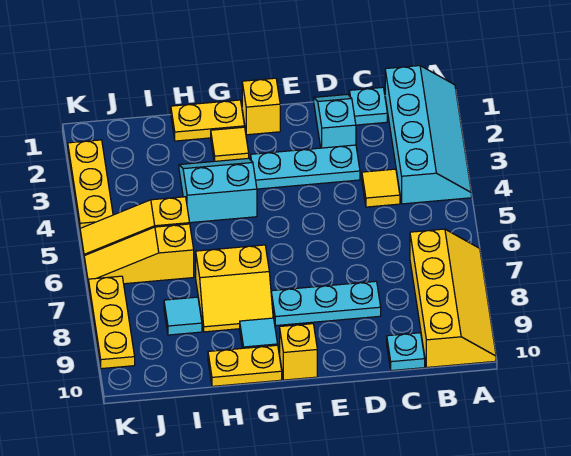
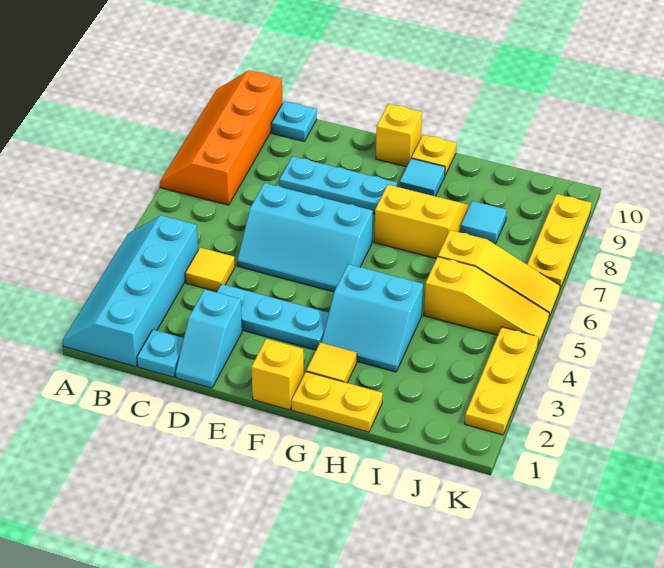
yellow 2x4 slope [410,229,496,367] -> orange 2x4 slope [160,70,282,205]
none -> cyan 2x3 slope [237,183,373,292]
yellow 1x2 plate [208,345,282,386] -> yellow 1x1 plate [412,135,456,175]

